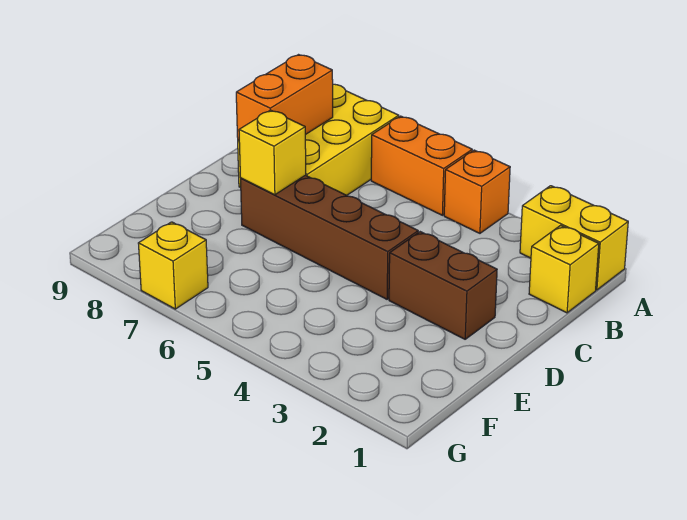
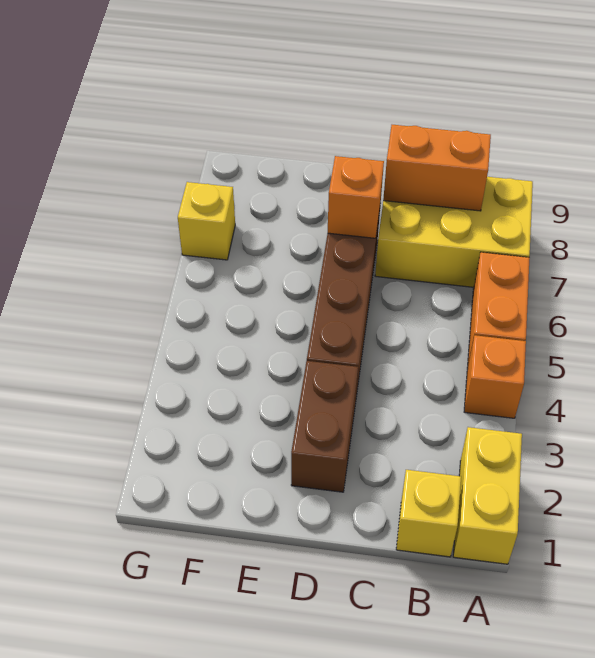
yellow 1x1 brick [239,110,306,195] -> orange 1x1 brick [328,156,384,238]

